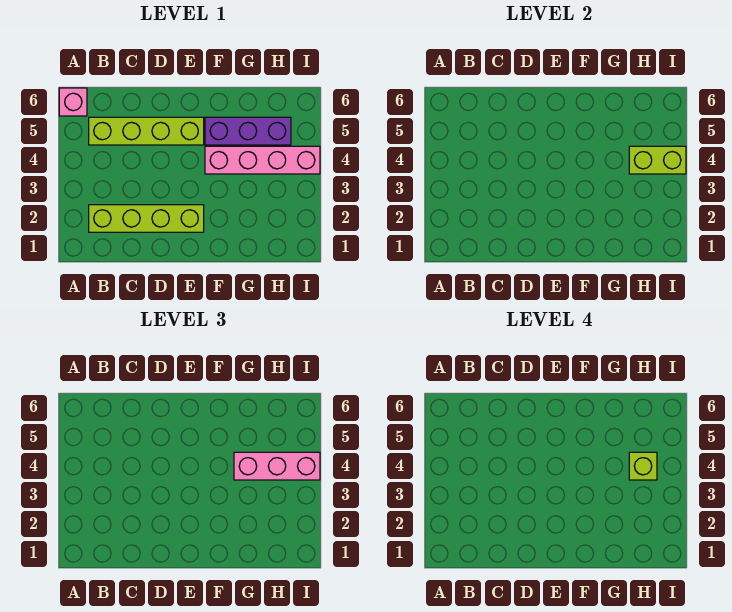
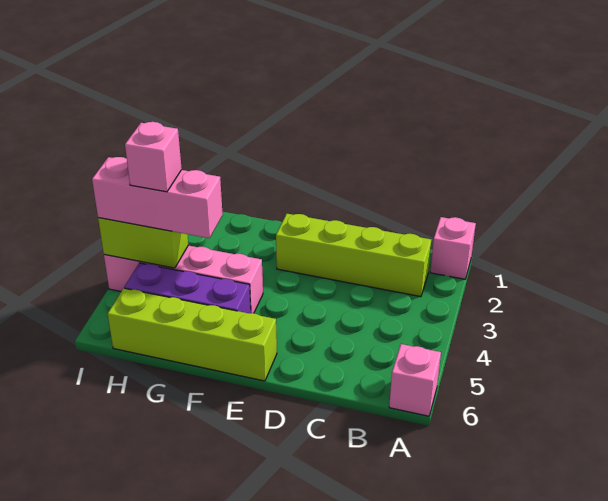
none -> pink 1x1 brick [430,217,476,279]
lime 1x4 brick [89,117,204,145] -> lime 1x4 brick moved to [108,288,277,381]
lime 1x1 brick [629,452,657,480] -> pink 1x1 brick [125,122,182,192]

